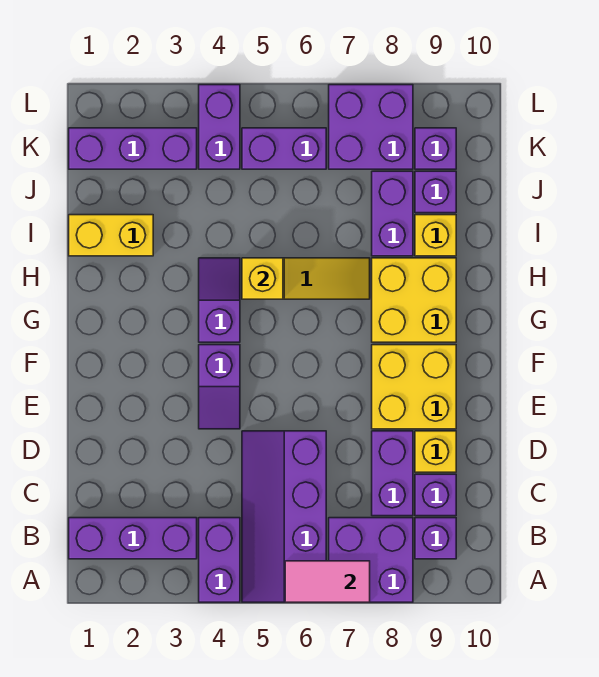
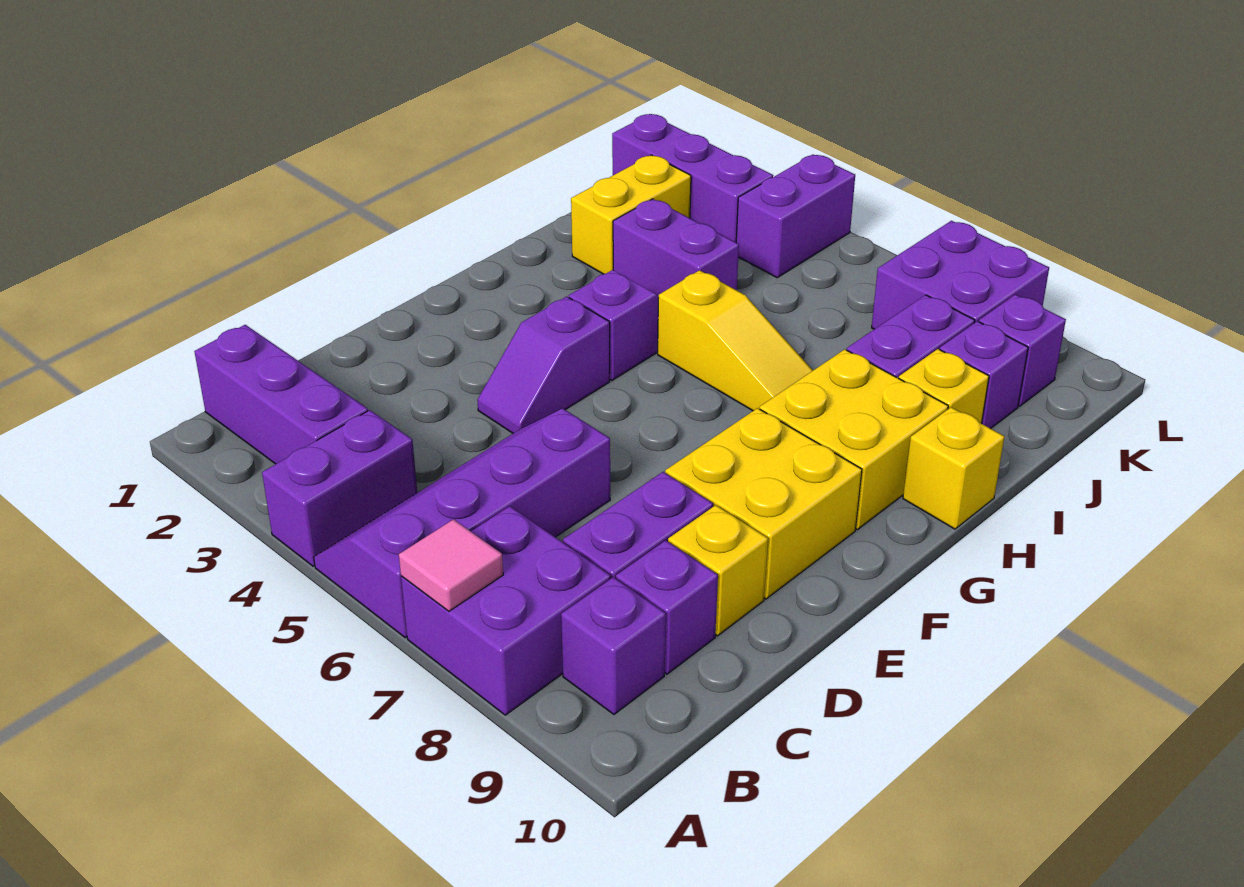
pink 1x2 tile [285,561,370,602] -> pink 1x1 tile [399,519,503,611]
yellow 1x1 brick [242,258,283,299] -> yellow 1x1 brick moved to [903,407,1004,529]
yellow 1x2 brick [69,215,153,256] -> yellow 1x2 brick turned to [571,155,691,274]
purple 1x2 brick [242,128,326,169] -> purple 1x2 brick moved to [613,199,739,296]

